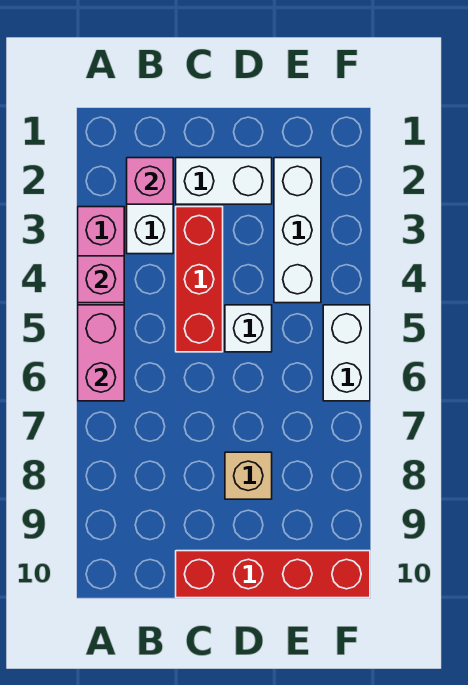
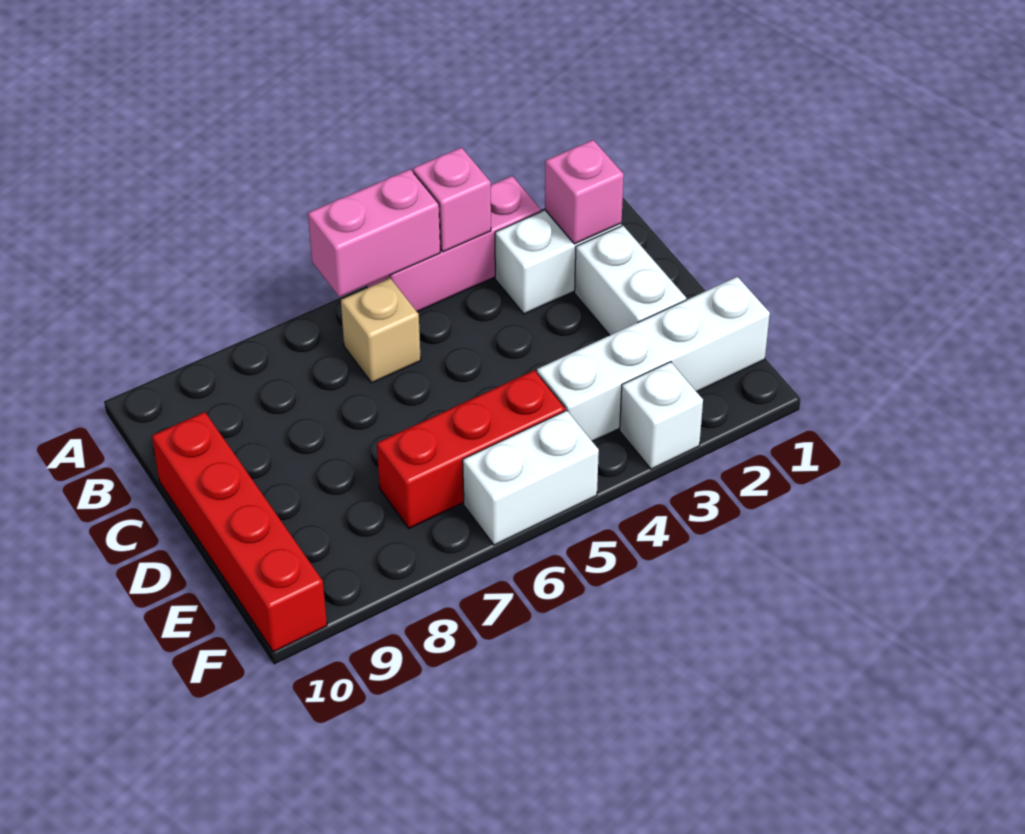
red 1x3 brick [176,207,223,352] -> red 1x3 brick moved to [377,370,565,528]
white 1x1 brick [225,305,272,352] -> white 1x1 brick moved to [620,362,703,469]
tan 1x1 brick [225,452,272,499] -> tan 1x1 brick moved to [341,278,421,383]
white 1x3 brick [274,158,321,303] -> white 1x4 brick [537,277,770,441]

